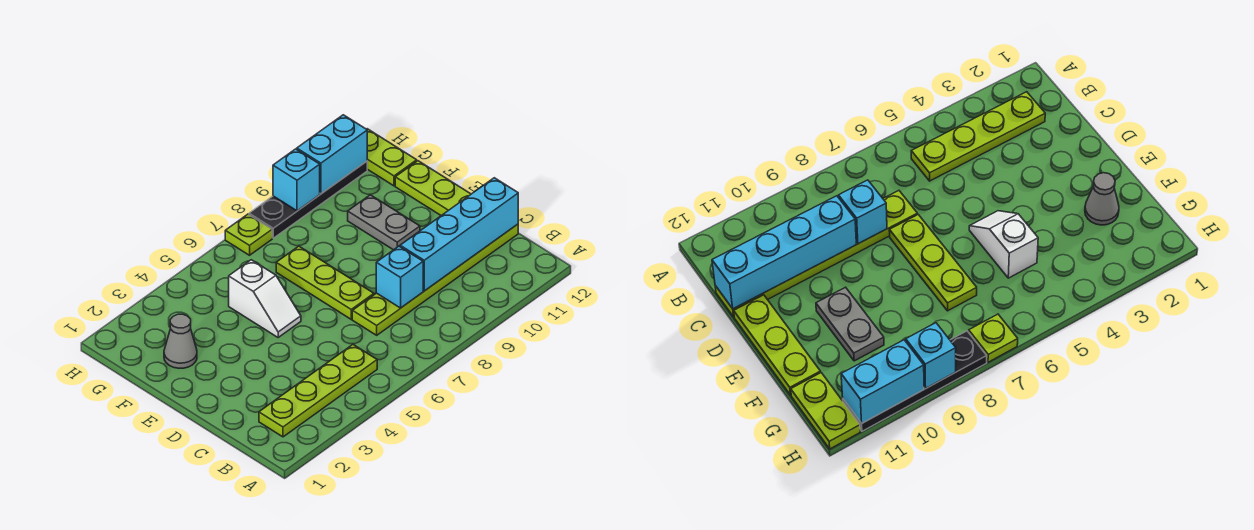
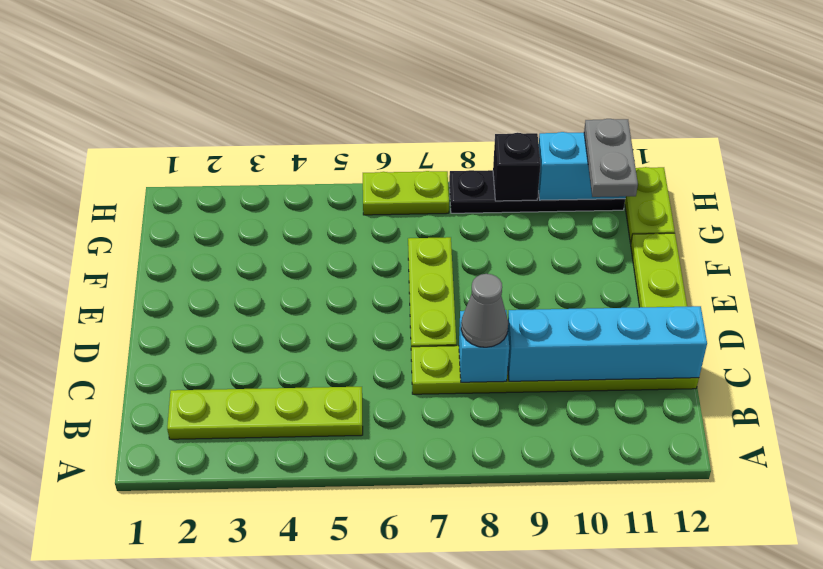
white 1x2 slope [229,260,301,337] -> none
grey 1x2 plate [348,195,420,250] -> grey 1x2 plate moved to [584,119,638,197]
grey 1x1 cone [164,314,197,368] -> grey 1x1 cone moved to [461,274,508,347]
lime 1x1 plate [225,214,272,255] -> lime 1x2 plate [363,171,449,215]
cyan 1x1 brick [273,149,320,211] -> black 1x1 brick [493,133,541,201]

